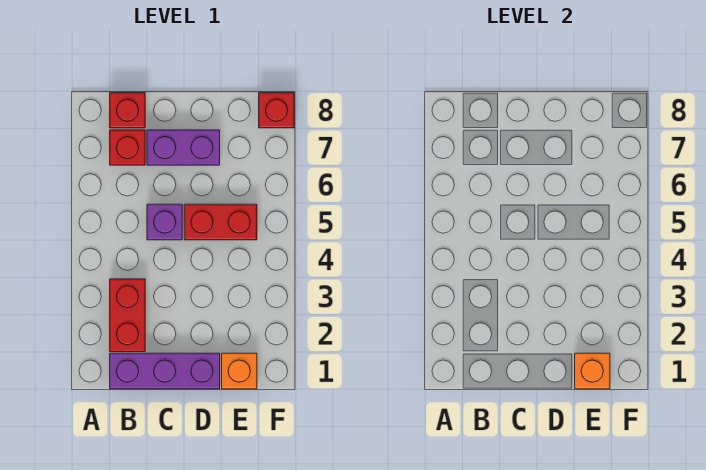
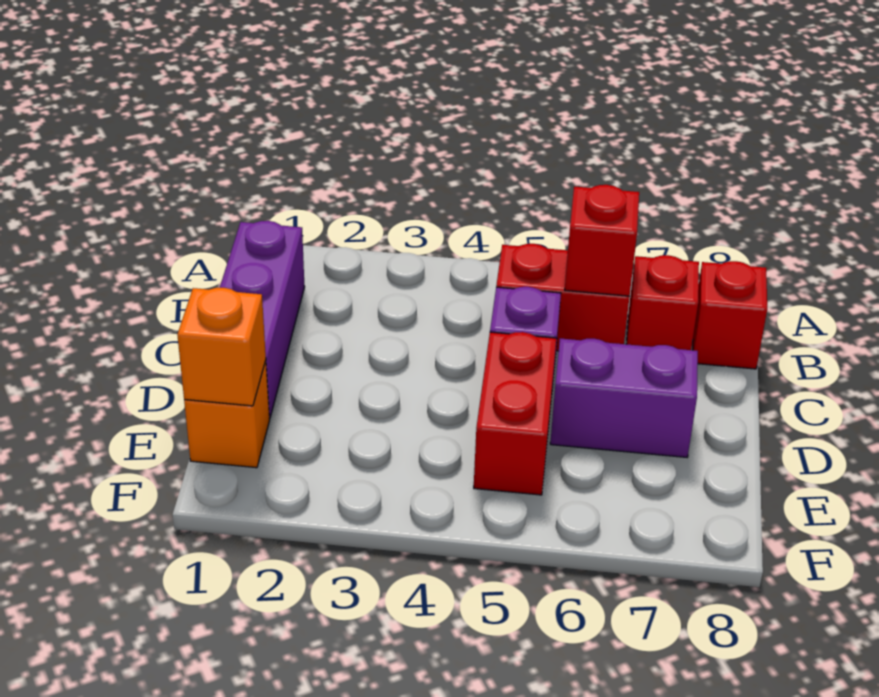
red 1x2 brick [110,279,145,352] -> red 1x2 brick moved to [496,244,630,351]
purple 1x2 brick [147,130,220,165] -> purple 1x2 brick turned to [550,338,698,457]
red 1x1 brick [259,93,294,128] -> red 1x1 brick moved to [565,185,639,296]

